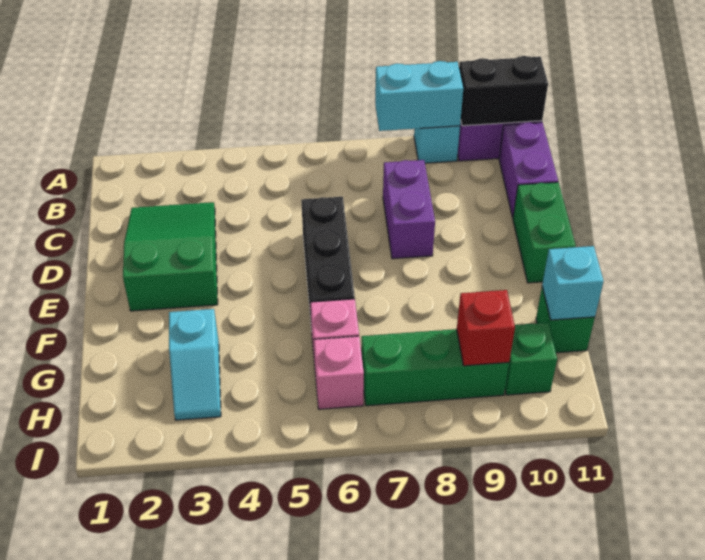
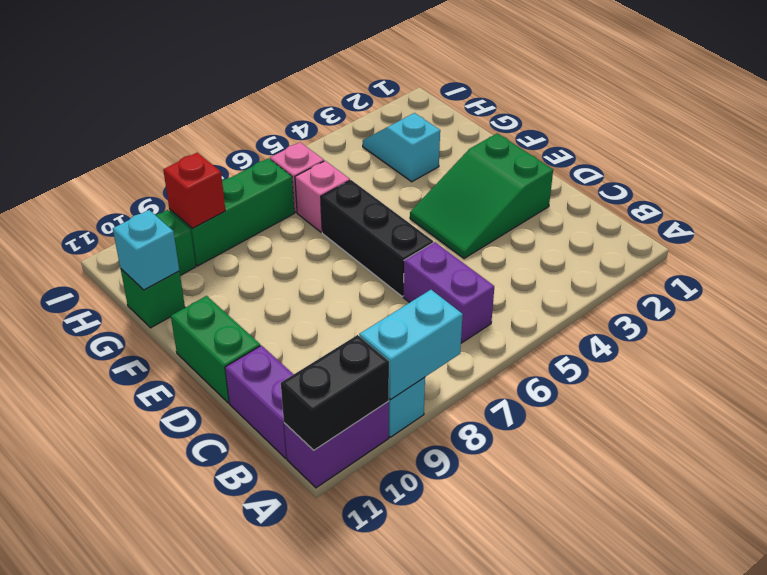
green 2x3 slope [123,202,218,311] -> green 2x3 slope turned to [410,133,553,258]
purple 1x2 brick [383,160,435,259] -> purple 1x2 brick moved to [403,242,494,343]

